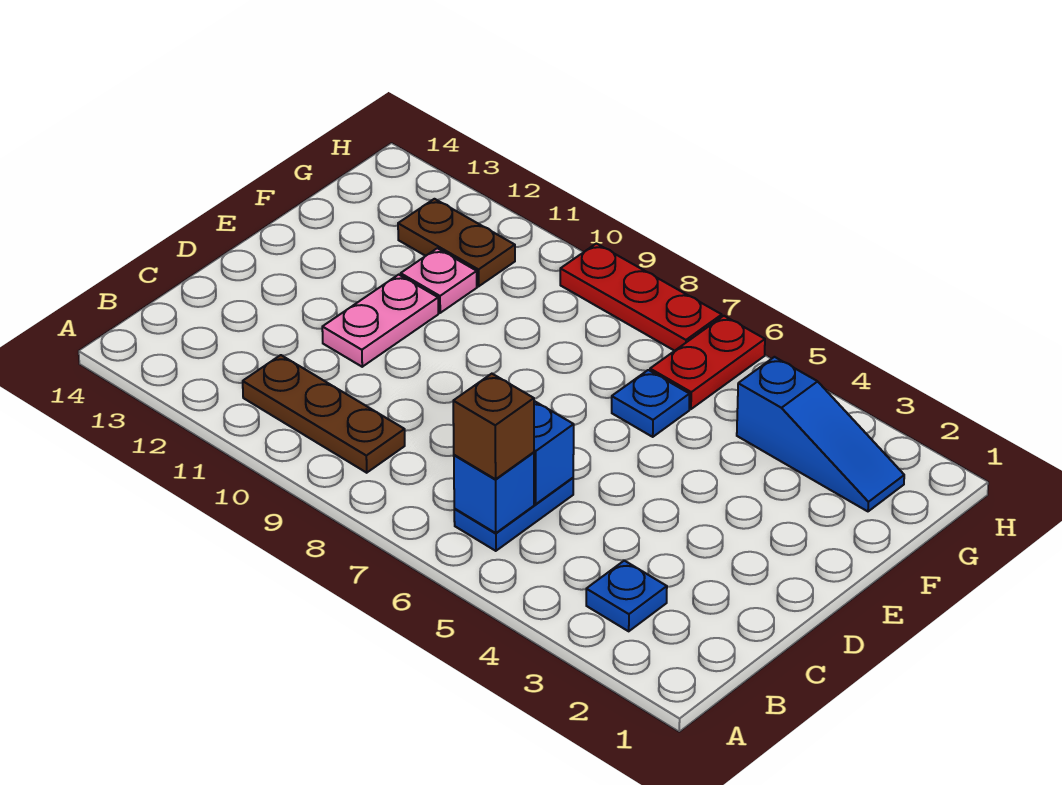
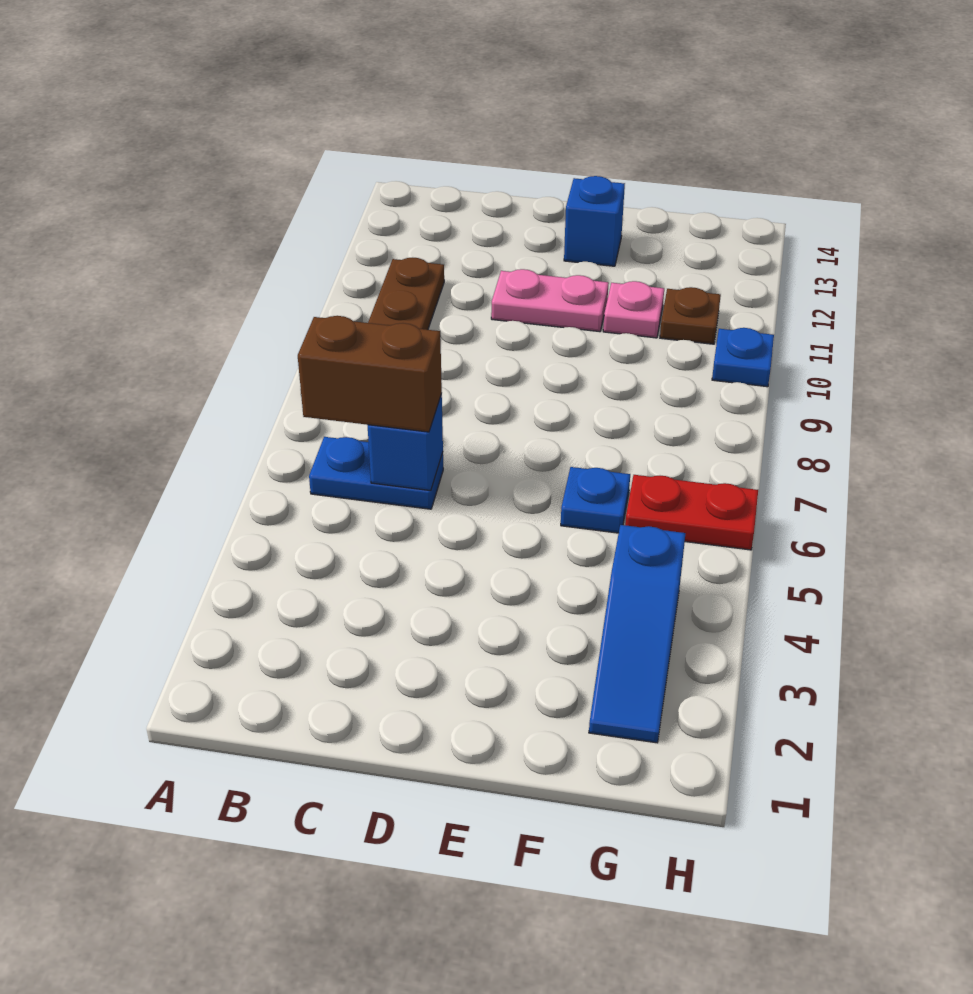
blue 1x1 plate [586,561,667,631] -> blue 1x1 plate moved to [712,328,774,387]
blue 1x1 brick [454,452,534,533] -> blue 1x1 brick moved to [564,176,625,266]
brown 1x1 brick [453,374,534,479] -> brown 1x2 brick [298,316,442,432]
brown 1x2 plate [398,199,515,286] -> brown 1x1 plate [660,287,721,344]
red 1x3 plate [560,244,722,351] -> none

